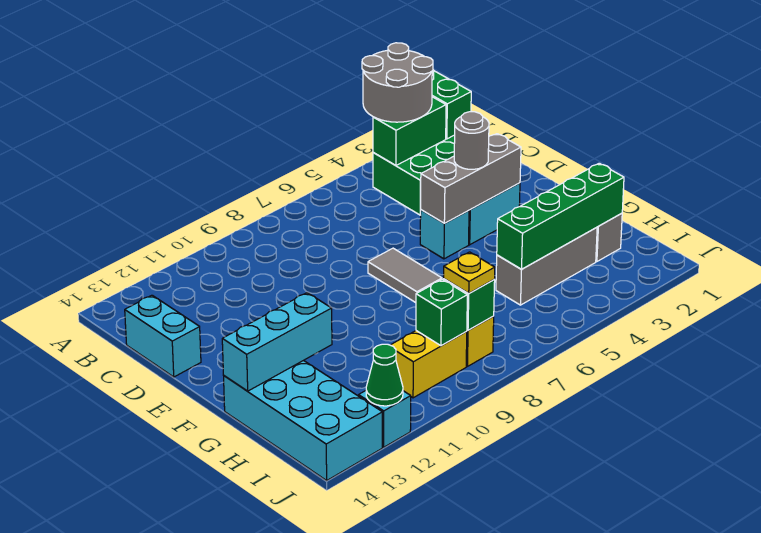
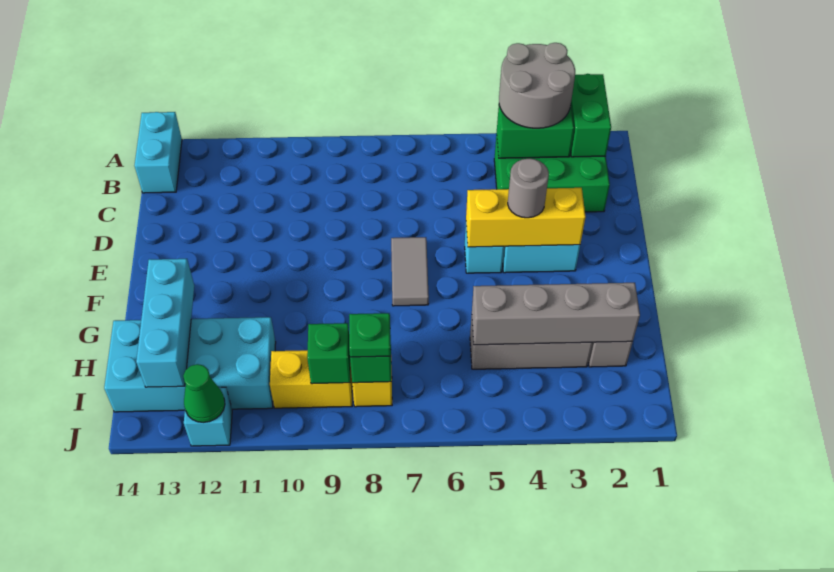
cyan 1x2 brick [125,295,201,377] -> cyan 1x2 brick moved to [135,112,182,193]
grey 1x3 brick [421,134,521,223] -> yellow 1x3 brick [466,188,586,247]
cyan 1x3 brick [222,293,332,391] -> cyan 1x3 brick turned to [136,259,194,387]
cyan 2x4 brick [224,360,382,480] -> cyan 2x4 brick turned to [104,317,276,412]
green 1x4 brick [497,163,624,269] -> grey 1x4 brick [472,283,640,345]
yellow 1x1 plate [444,252,495,293] -> green 1x1 plate [349,313,391,357]

